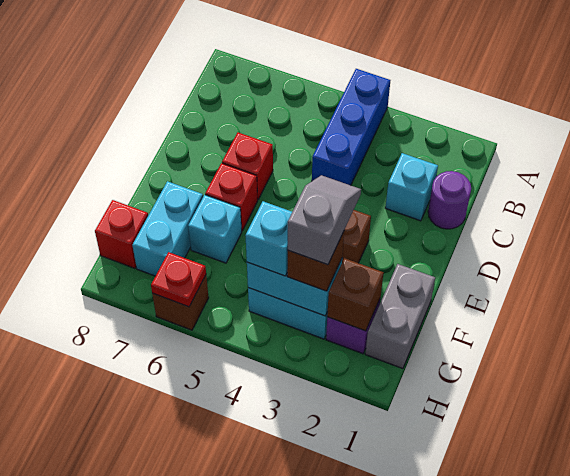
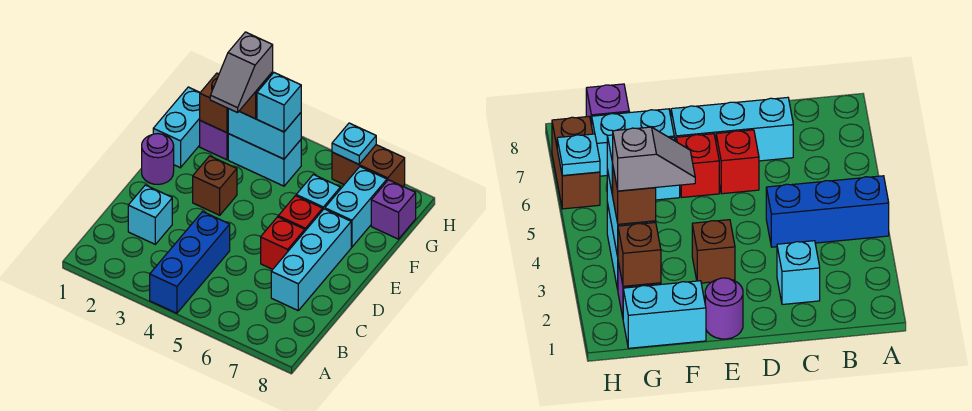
purple 1x1 round brick [428,171,471,229] -> purple 1x1 round brick moved to [142,134,174,184]
none -> cyan 1x3 brick [271,209,351,310]
grey 1x2 brick [365,264,435,369] -> cyan 1x2 brick [153,87,200,168]
red 1x1 brick [95,200,148,268] -> purple 1x1 brick [371,180,416,239]
brown 1x1 brick [152,275,209,330] -> brown 1x2 brick [332,145,405,186]
red 1x1 plate [151,252,206,307] -> cyan 1x1 plate [332,123,376,164]

